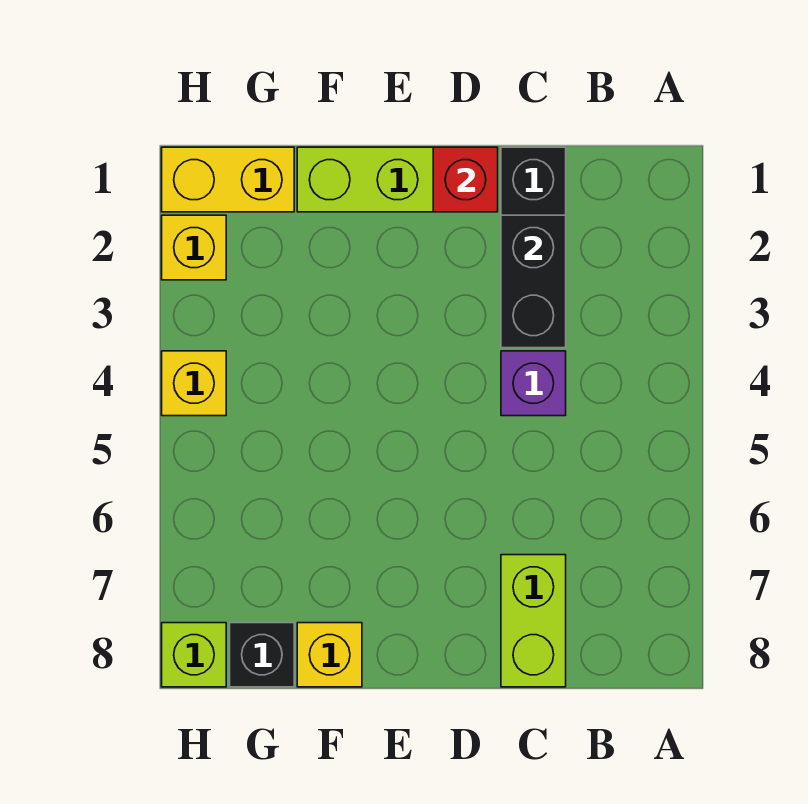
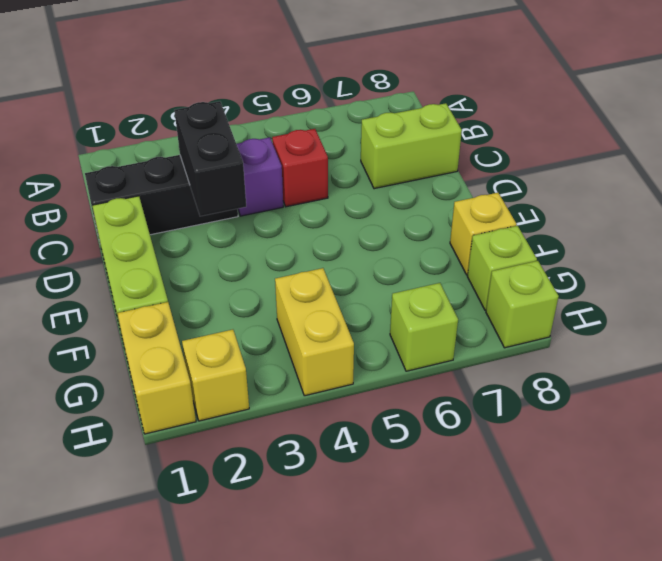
black 1x2 brick [501,215,566,348] -> black 1x2 brick turned to [174,101,246,216]
red 1x1 brick [433,147,498,212] -> red 1x1 brick moved to [272,129,328,207]
black 1x1 brick [230,623,294,687] -> lime 1x1 brick [467,226,537,310]
yellow 1x1 brick [162,351,226,416] -> yellow 1x2 brick [275,268,354,396]
none -> lime 1x1 brick [390,283,458,371]

